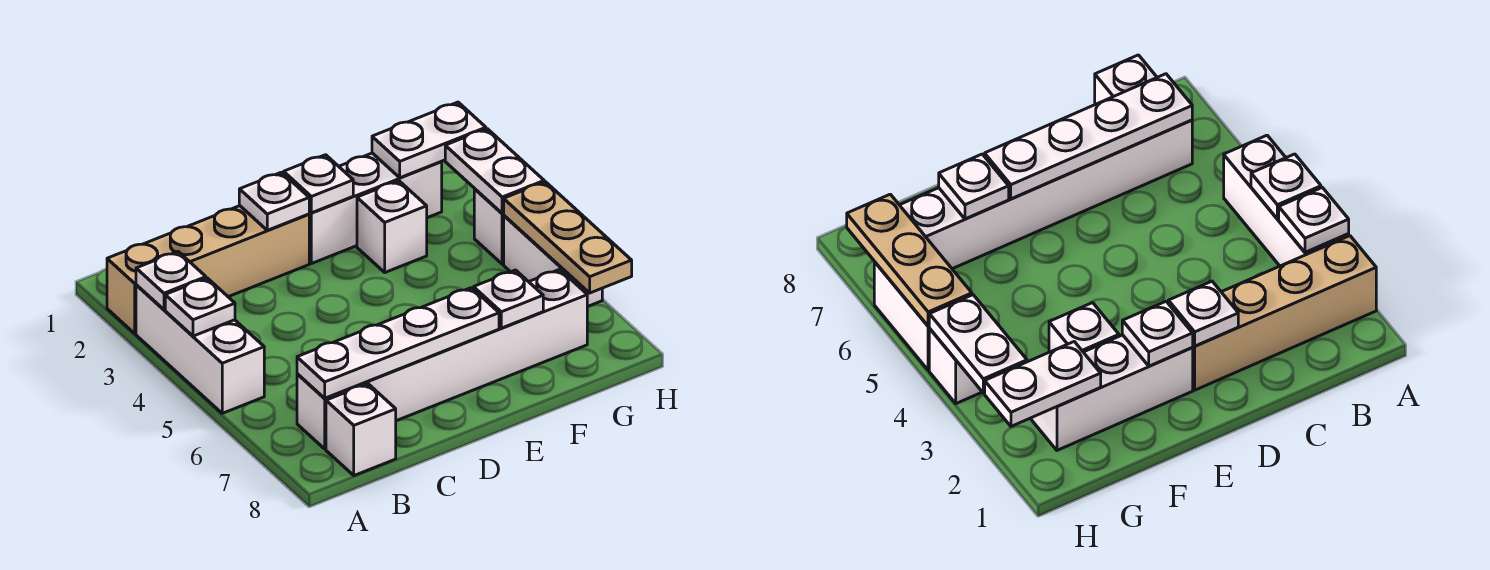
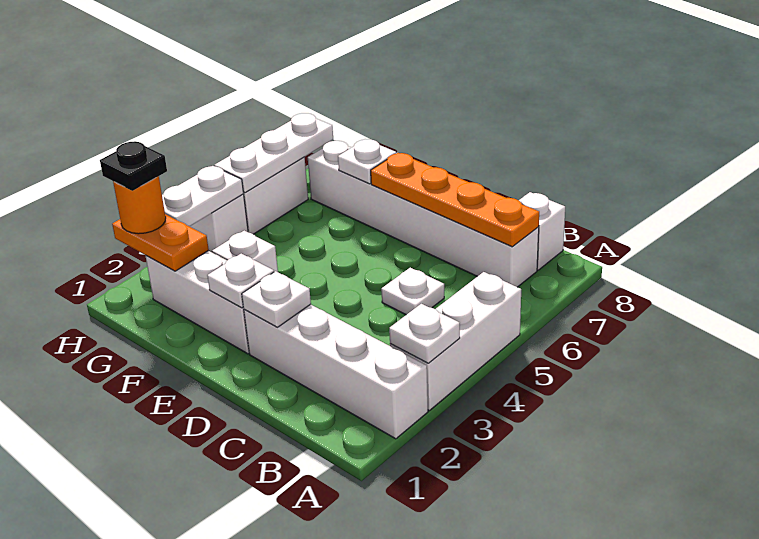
tan 1x4 brick [107,206,309,334] -> white 1x4 brick [244,304,428,439]
white 1x1 plate [165,278,235,336] -> white 1x1 plate moved to [381,268,444,315]
white 1x4 plate [297,288,499,398] -> orange 1x4 plate [371,153,539,247]
white 1x2 plate [372,102,486,178] -> orange 1x2 plate [112,214,209,271]
none -> orange 1x1 round brick [113,176,166,234]
none -> black 1x1 plate [100,142,167,191]
tan 1x3 plate [504,182,632,293] -> white 1x3 plate [214,113,333,193]

